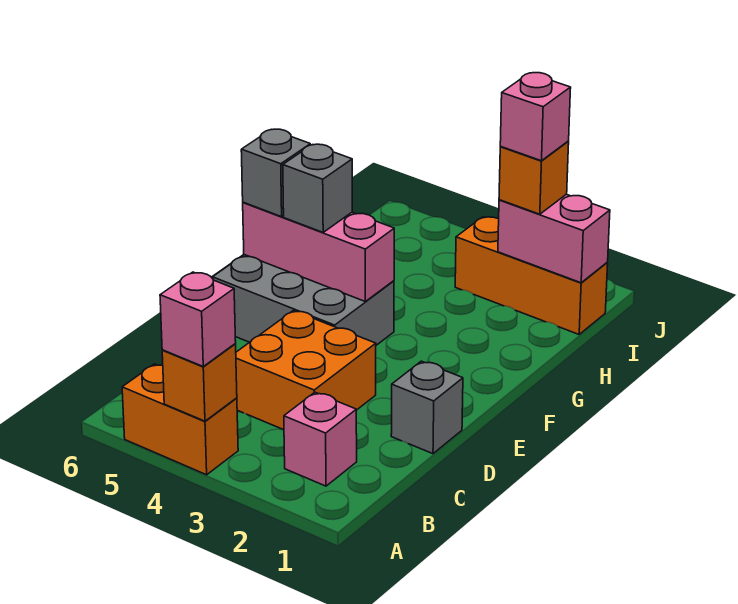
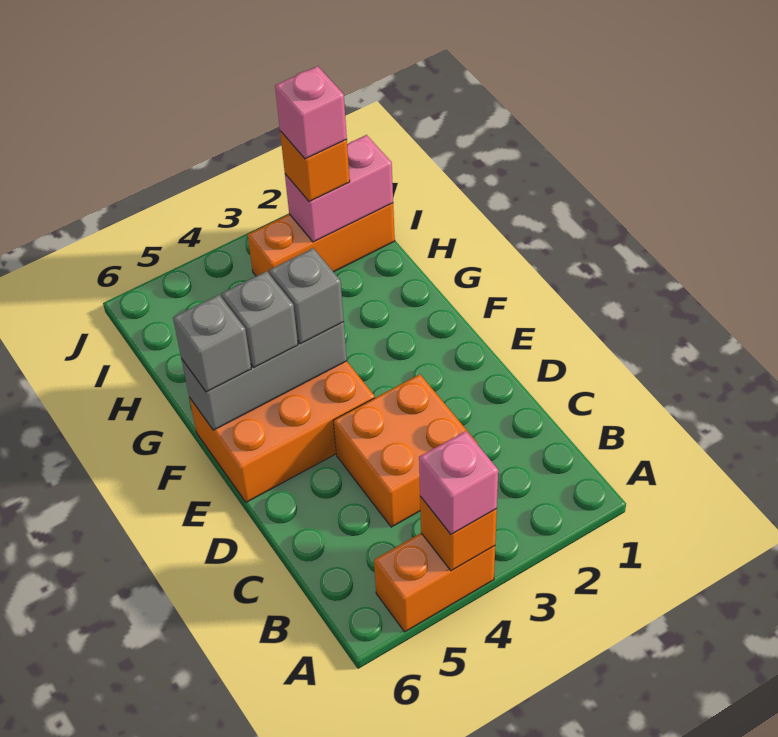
pink 1x1 brick [284,392,357,486] -> none
grey 1x1 brick [391,361,463,454] -> grey 1x1 brick moved to [269,248,344,344]
grey 2x3 brick [213,255,394,345] -> orange 2x3 brick [189,361,375,502]
pink 1x3 brick [243,202,394,301] -> grey 1x3 brick [182,322,347,430]

